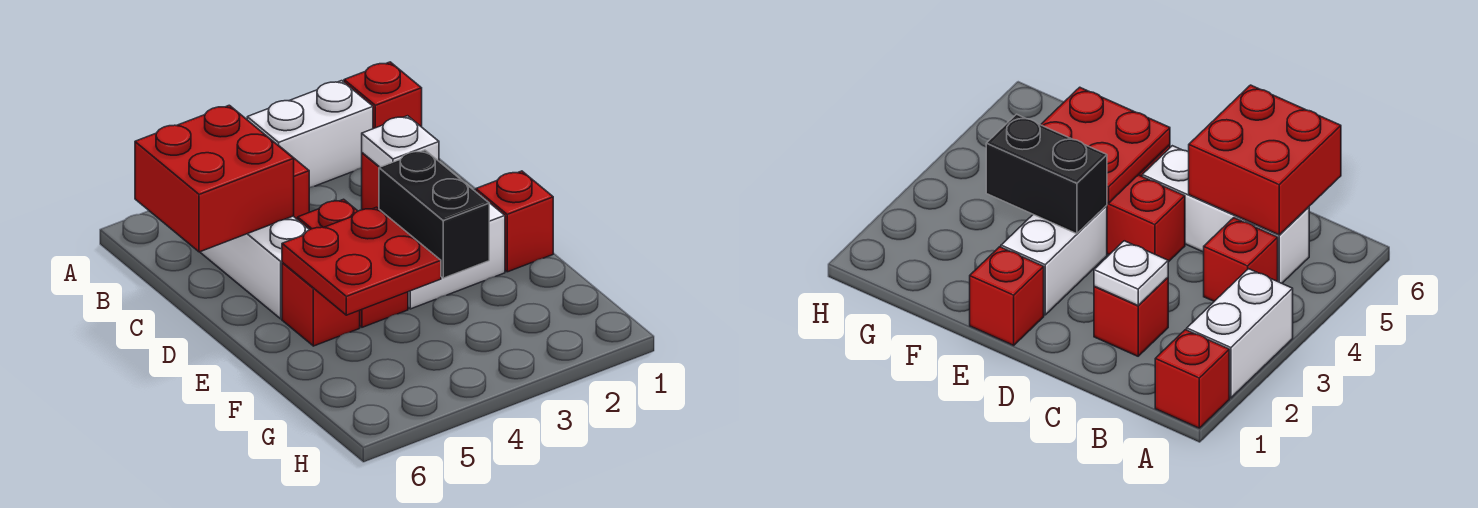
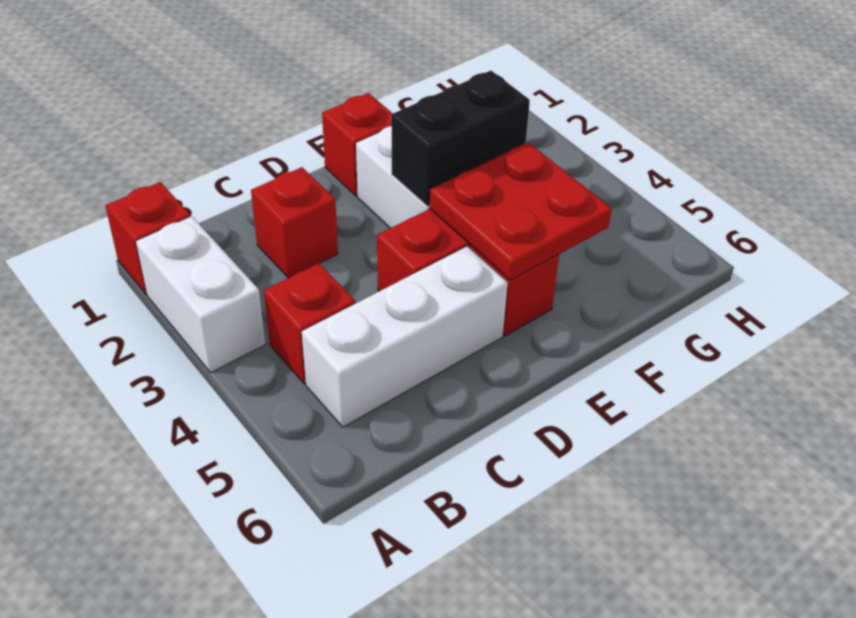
red 2x2 brick [135,105,294,252] -> none
white 1x1 plate [362,116,439,167] -> none

